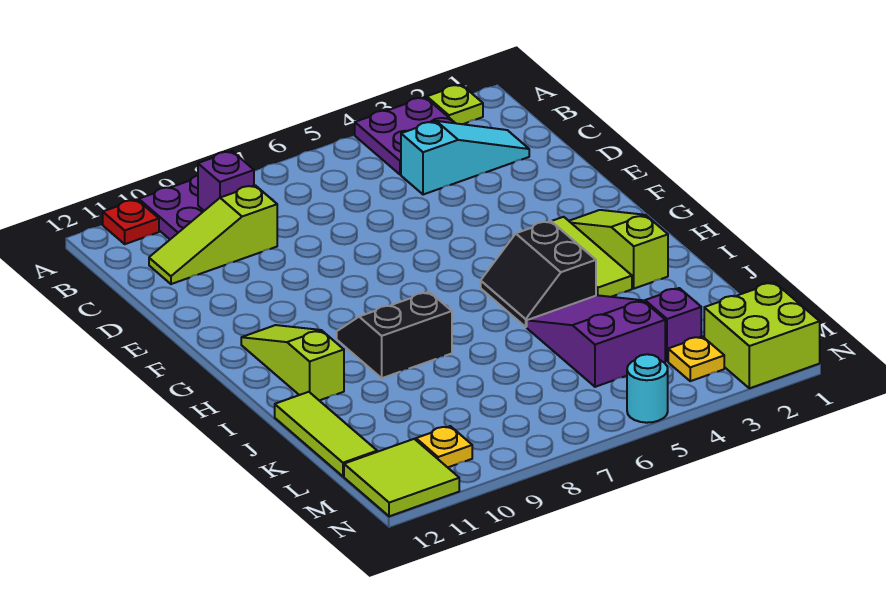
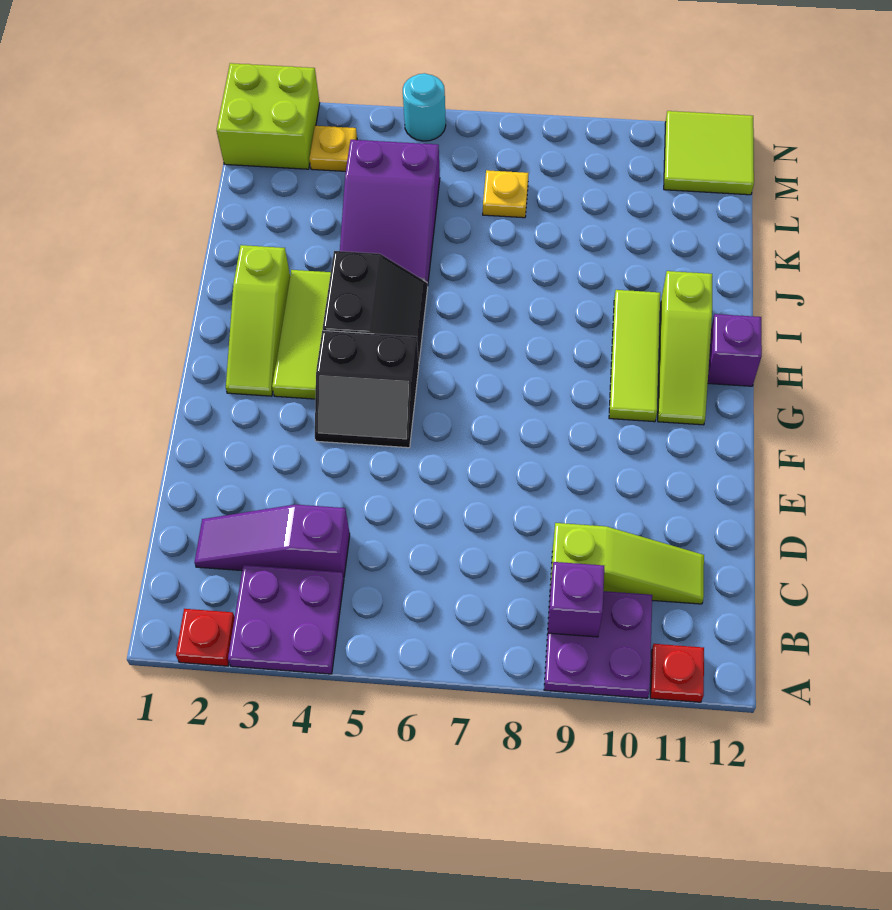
lime 1x1 plate [427,84,483,124] -> red 1x1 plate [176,609,235,666]
cyan 1x3 slope [401,121,529,195] -> purple 1x3 slope [194,505,350,578]
black 2x2 slope [337,292,452,378] -> black 2x2 slope moved to [315,330,419,448]
lime 1x3 tile [275,392,377,476] -> lime 1x3 tile moved to [609,290,660,422]
purple 1x1 brick [645,288,701,361] -> purple 1x1 brick moved to [708,314,762,386]
yellow 1x1 plate [416,426,472,467] -> yellow 1x1 plate moved to [483,170,529,218]

